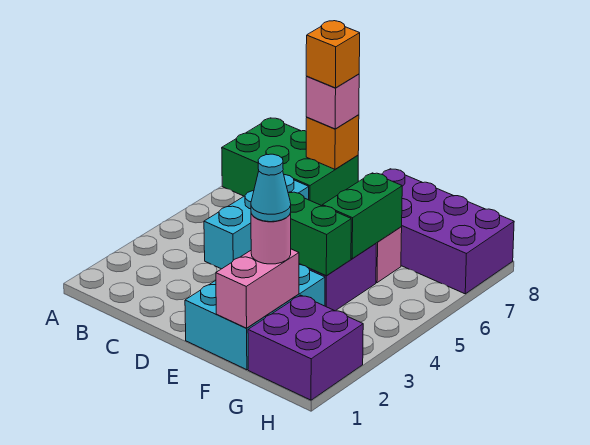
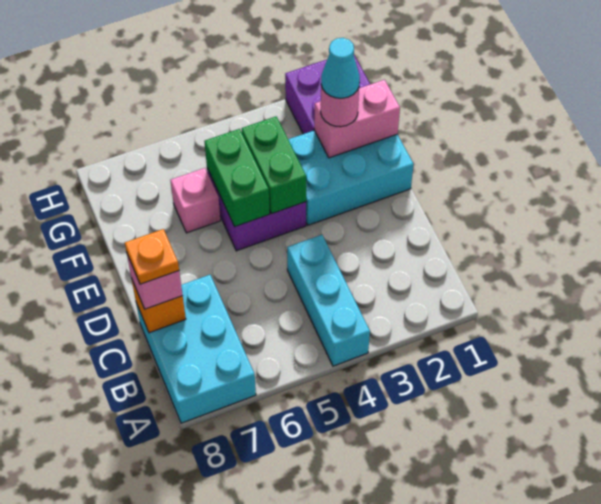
green 2x3 brick [222,118,358,206] -> cyan 2x3 brick [136,275,256,423]
cyan 1x3 brick [204,175,309,269] -> cyan 1x3 brick turned to [287,235,370,366]
orange 1x1 brick [306,21,360,88] -> orange 1x1 plate [125,229,179,284]
purple 2x4 brick [382,169,514,294] -> none
green 1x2 brick [322,173,402,259] -> green 1x2 brick turned to [204,129,270,227]

